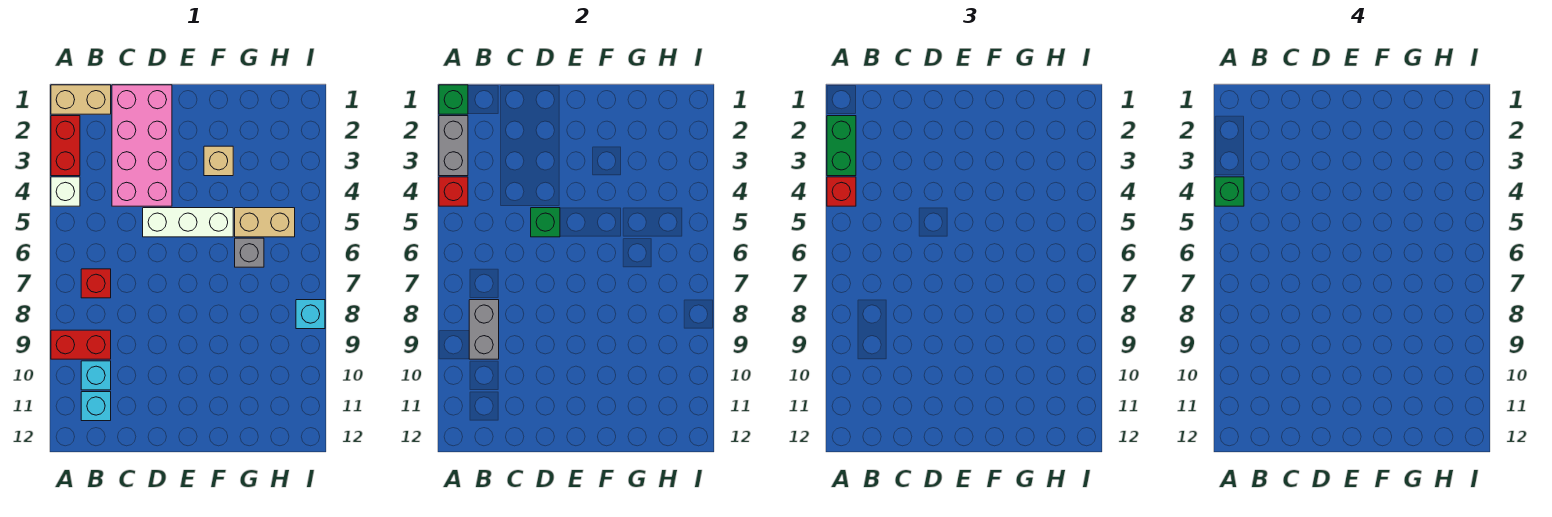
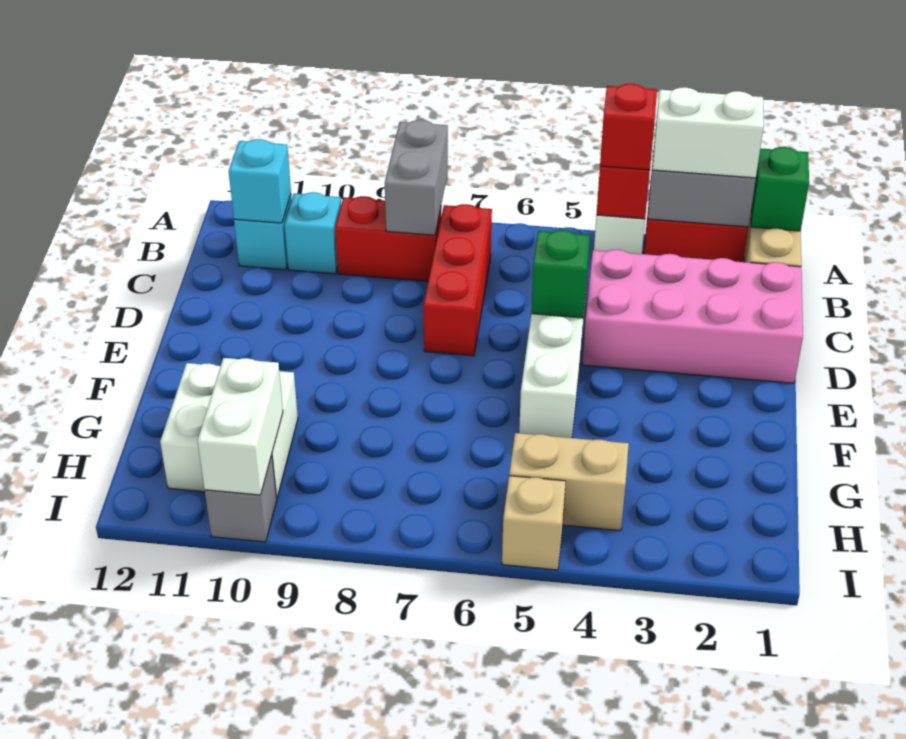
green 1x2 brick [827,116,856,176] -> white 1x2 brick [653,87,764,178]
green 1x1 brick [1215,177,1244,206] -> none
red 1x2 brick [51,330,111,359] -> red 1x2 brick turned to [335,196,441,281]
red 1x1 brick [81,269,111,298] -> red 1x3 brick [424,204,492,356]
grey 1x2 brick [469,300,499,359] -> grey 1x2 brick turned to [385,120,448,235]
tan 1x1 brick [204,146,233,176] -> tan 1x1 brick moved to [502,476,566,570]
tan 1x2 brick [235,208,295,237] -> tan 1x2 brick turned to [509,433,629,531]
grey 1x1 brick [235,238,264,267] -> grey 1x1 brick moved to [205,455,277,542]
none -> white 2x2 brick [160,363,298,498]
none -> white 1x2 brick [197,358,283,495]
cyan 1x1 brick [296,300,325,329] -> cyan 1x1 brick moved to [229,139,291,223]

